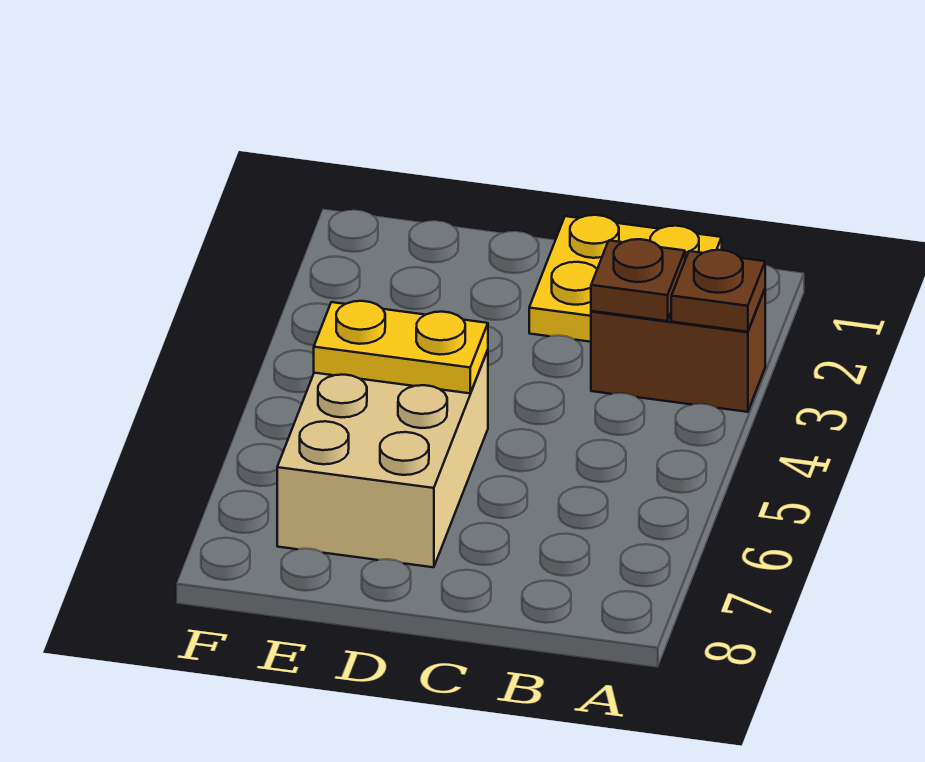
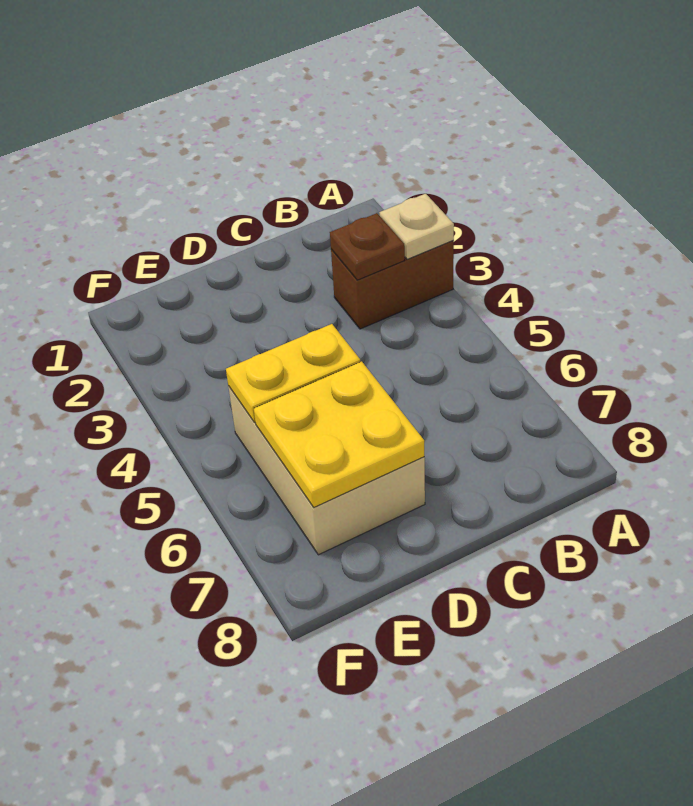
brown 1x1 plate [671,250,765,332] -> tan 1x1 plate [379,194,454,259]
yellow 2x2 plate [529,215,722,342] -> yellow 2x2 plate moved to [254,361,424,507]

